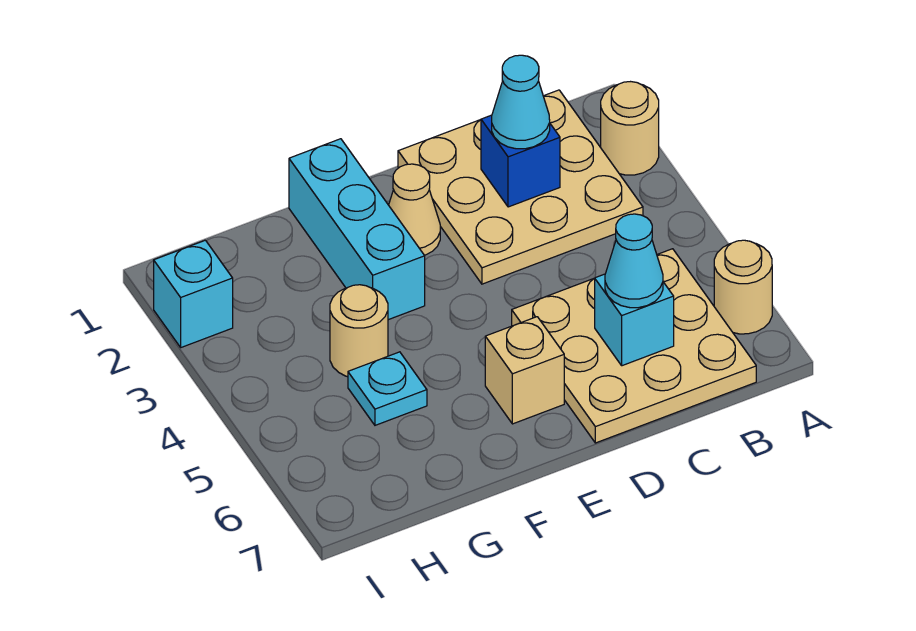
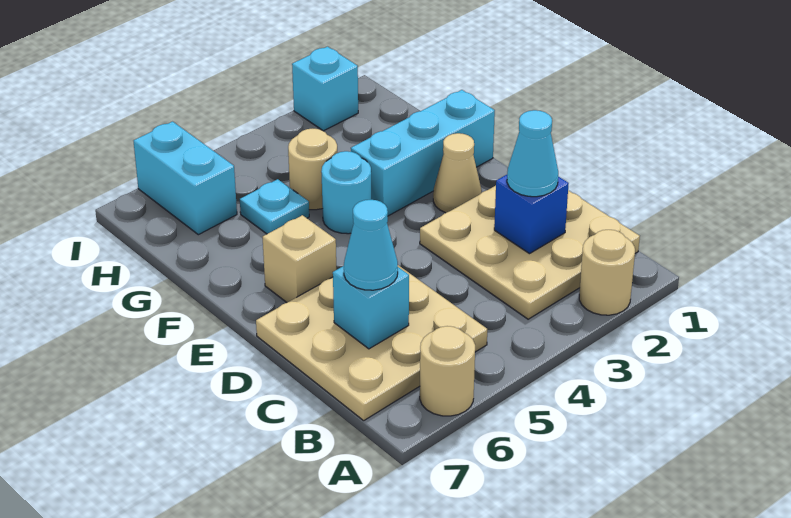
none -> cyan 1x1 round brick [321,151,371,234]
none -> cyan 1x2 brick [134,122,237,235]

